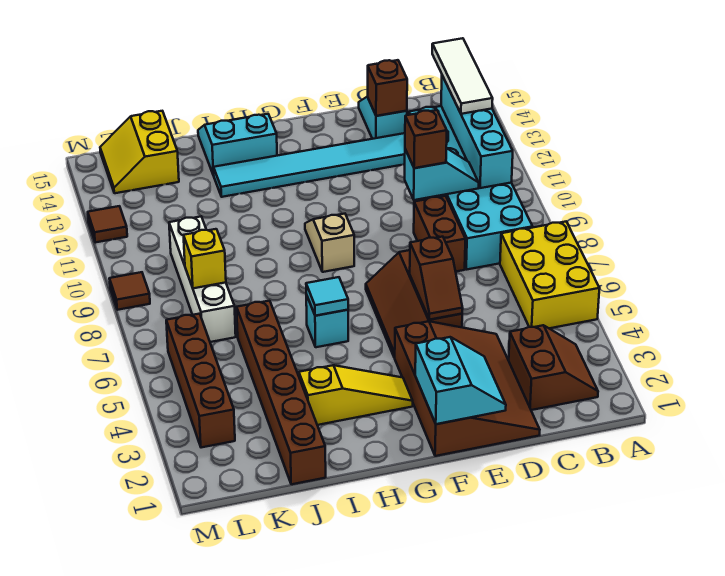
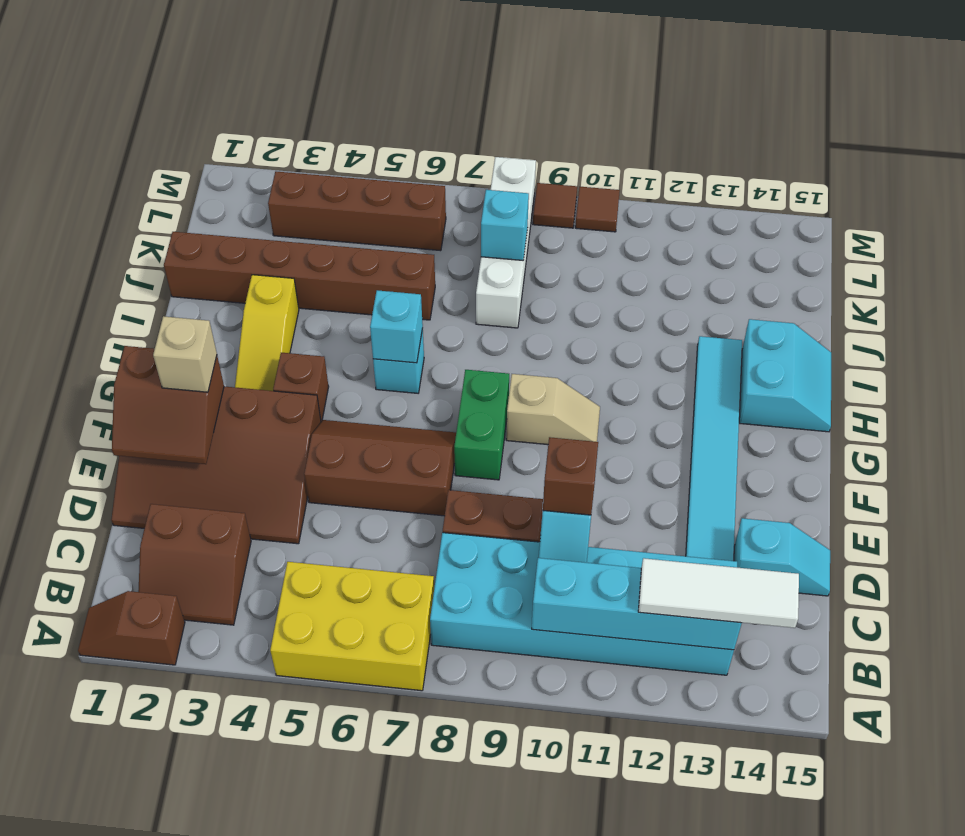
brown 1x1 brick [367,60,407,116] -> brown 1x1 brick moved to [273,353,329,421]
cyan 2x2 slope [415,337,506,424] -> brown 2x2 slope [112,346,224,464]
brown 1x2 slope [410,237,463,320] -> brown 1x2 slope moved to [78,591,185,665]
none -> tan 1x1 brick [153,316,217,392]
none -> green 1x2 brick [454,370,509,480]
cyan 1x1 tile [306,277,348,316] -> cyan 1x1 brick [370,290,423,363]
white 1x4 brick [169,216,236,342] -> white 1x4 brick turned to [476,157,536,328]
yellow 1x1 brick [183,229,226,288] -> cyan 1x1 brick [481,190,529,260]
yellow 2x2 slope [100,111,179,193] -> none
brown 1x1 tile [88,206,127,243] -> brown 1x1 tile moved to [575,187,620,232]

